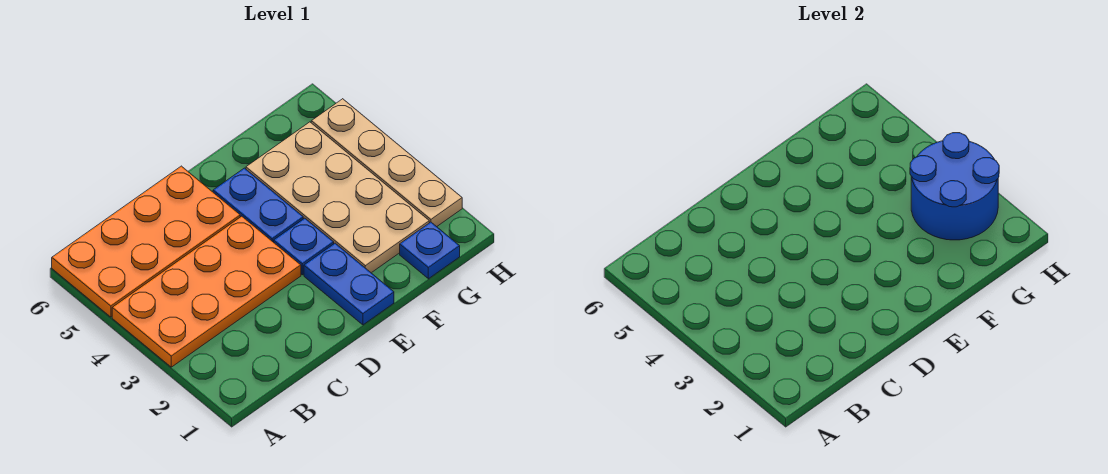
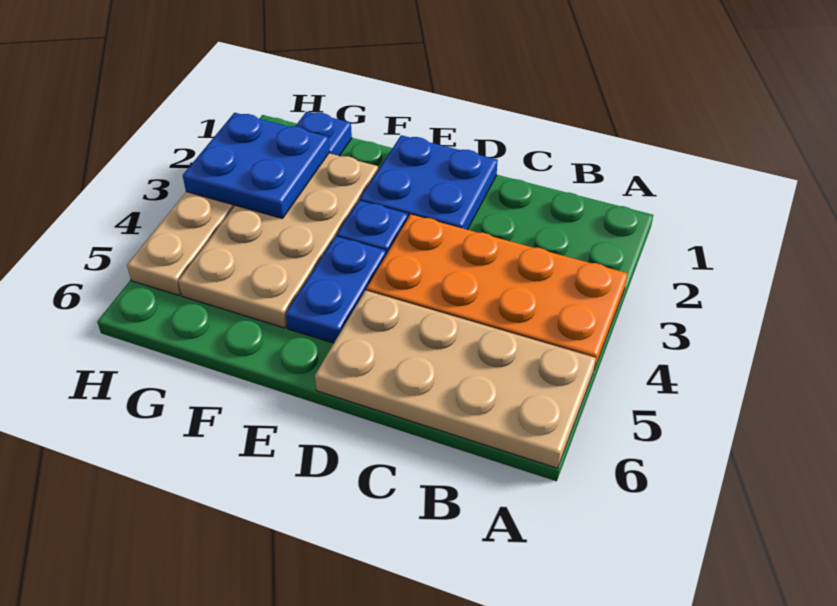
orange 2x4 plate [52,166,240,317] -> tan 2x4 plate [315,290,596,468]
blue 1x2 plate [304,243,394,325] -> blue 2x2 plate [360,135,498,230]
blue 2x2 round brick [910,133,999,240] -> blue 2x2 plate [183,113,329,219]

